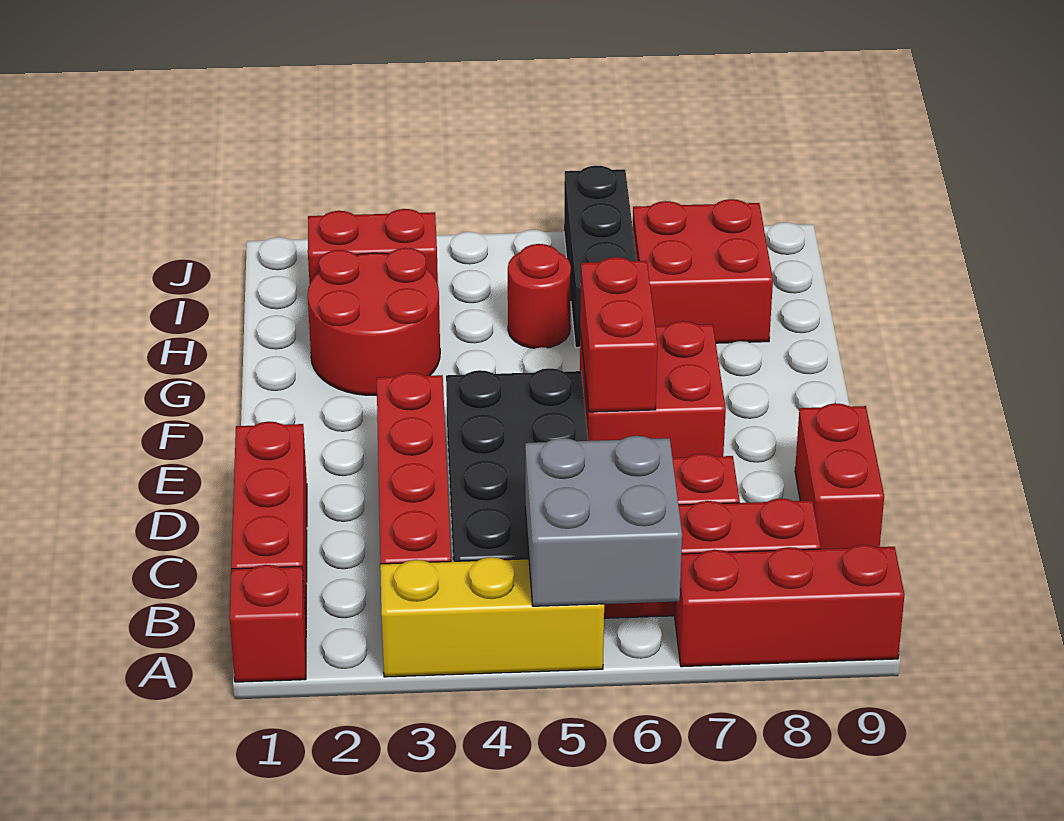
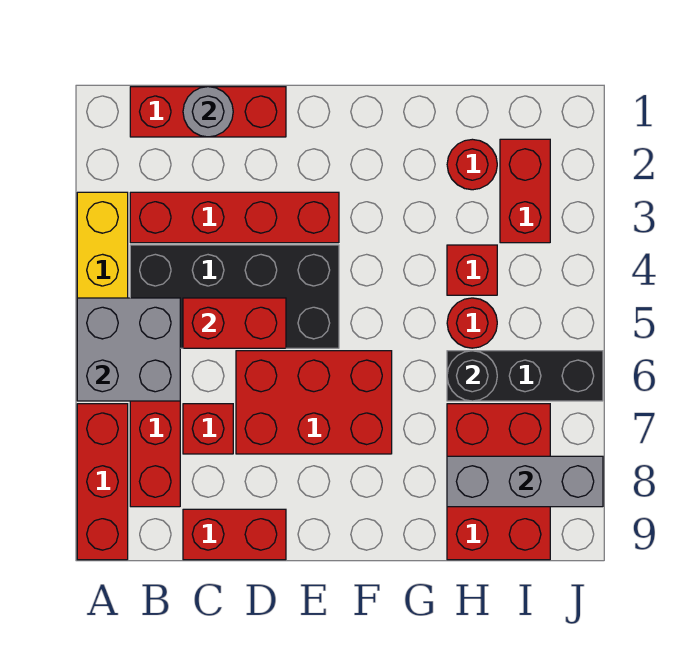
red 1x1 brick [230,565,306,682] -> red 1x1 brick moved to [447,245,497,295]
none -> grey 1x1 round brick [183,87,233,137]
red 2x2 brick [580,321,726,458] -> red 2x3 brick [236,351,392,454]
red 1x2 brick [580,257,658,412] -> red 1x2 brick moved to [183,298,286,348]
red 2x2 round brick [308,248,440,396] -> red 1x1 round brick [447,139,497,190]
none -> black 1x1 round brick [447,351,497,401]
red 2x2 brick [633,199,773,343] -> red 2x3 brick [447,404,550,560]
none -> grey 1x3 brick [447,456,603,507]

